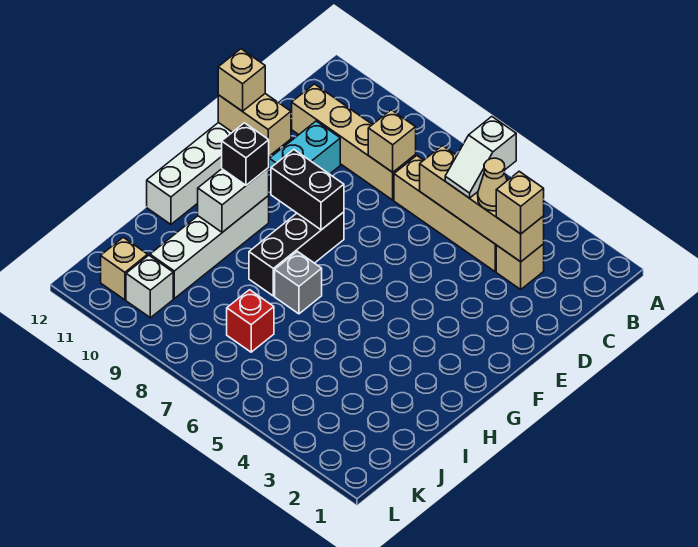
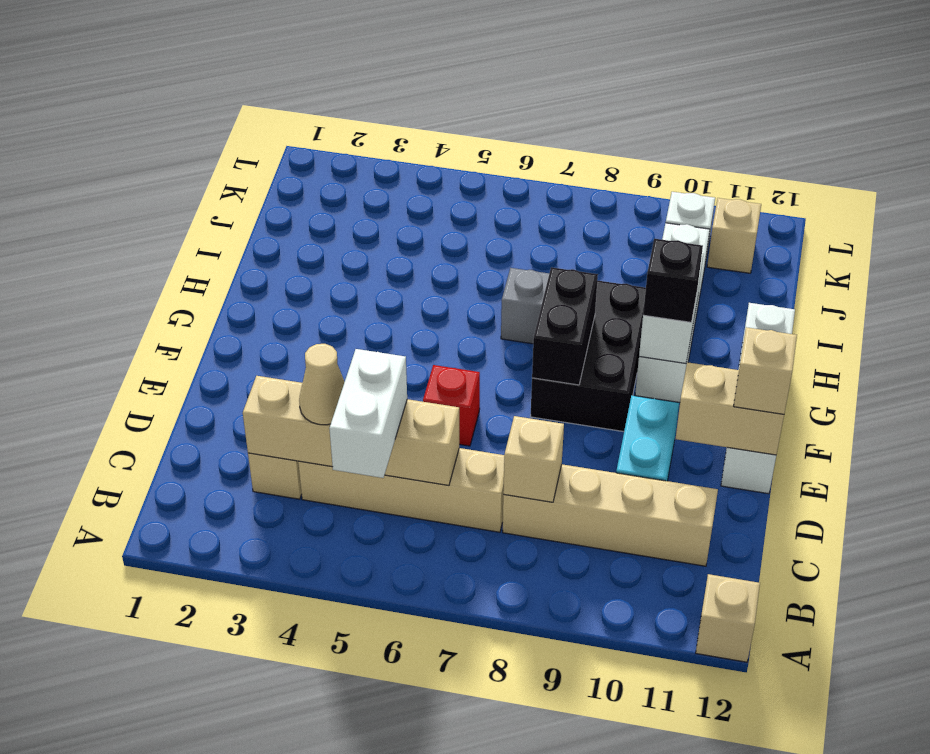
white 1x2 slope [445,117,516,198] -> white 1x2 brick [329,349,407,478]
tan 1x1 brick [496,171,544,234] -> tan 1x1 brick moved to [696,574,760,662]
black 1x3 brick [249,212,344,296] -> black 2x3 brick [530,280,646,432]
black 1x2 brick [271,150,344,230] -> black 1x2 brick turned to [532,267,598,385]
red 1x1 brick [227,290,274,352] -> red 1x1 brick moved to [423,365,480,446]

